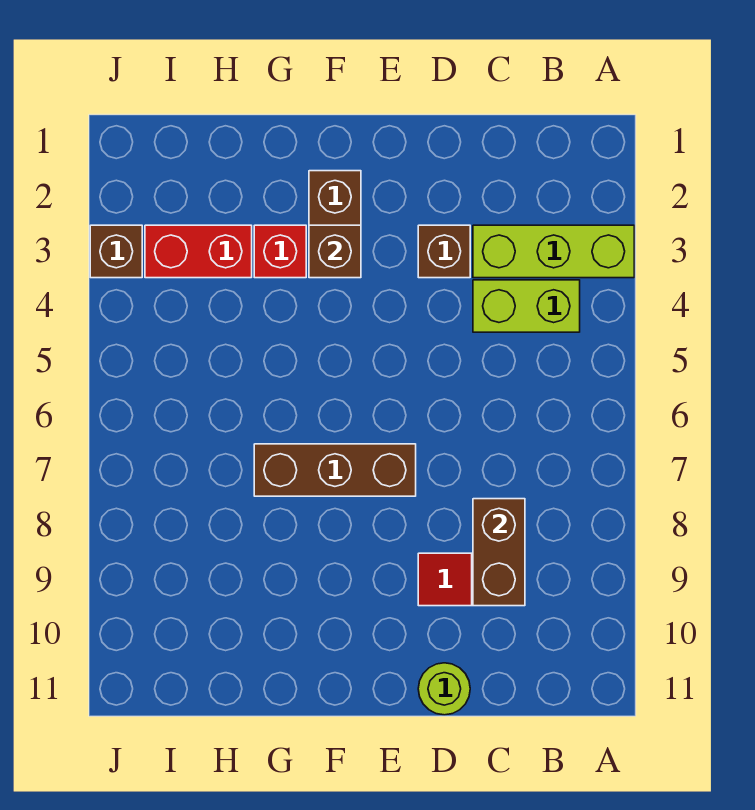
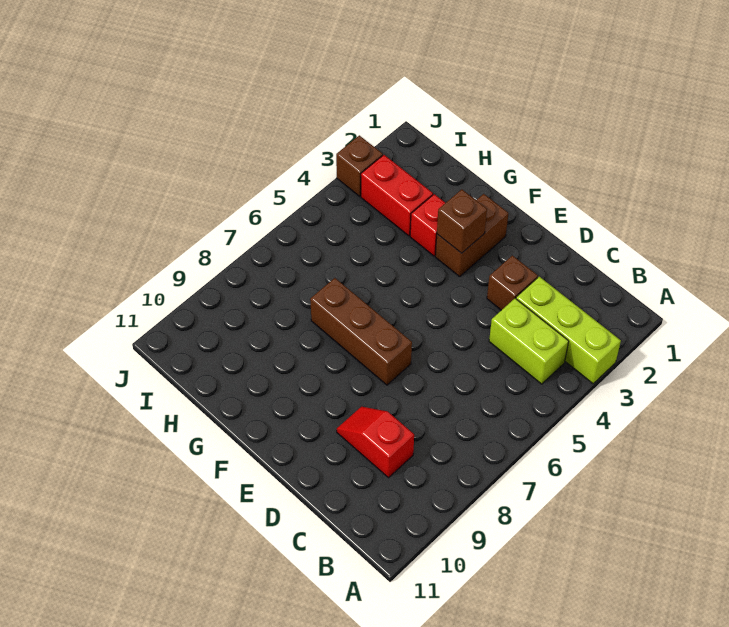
brown 1x2 brick [473,499,525,606] -> none
lime 1x1 round brick [418,663,470,715] -> none

